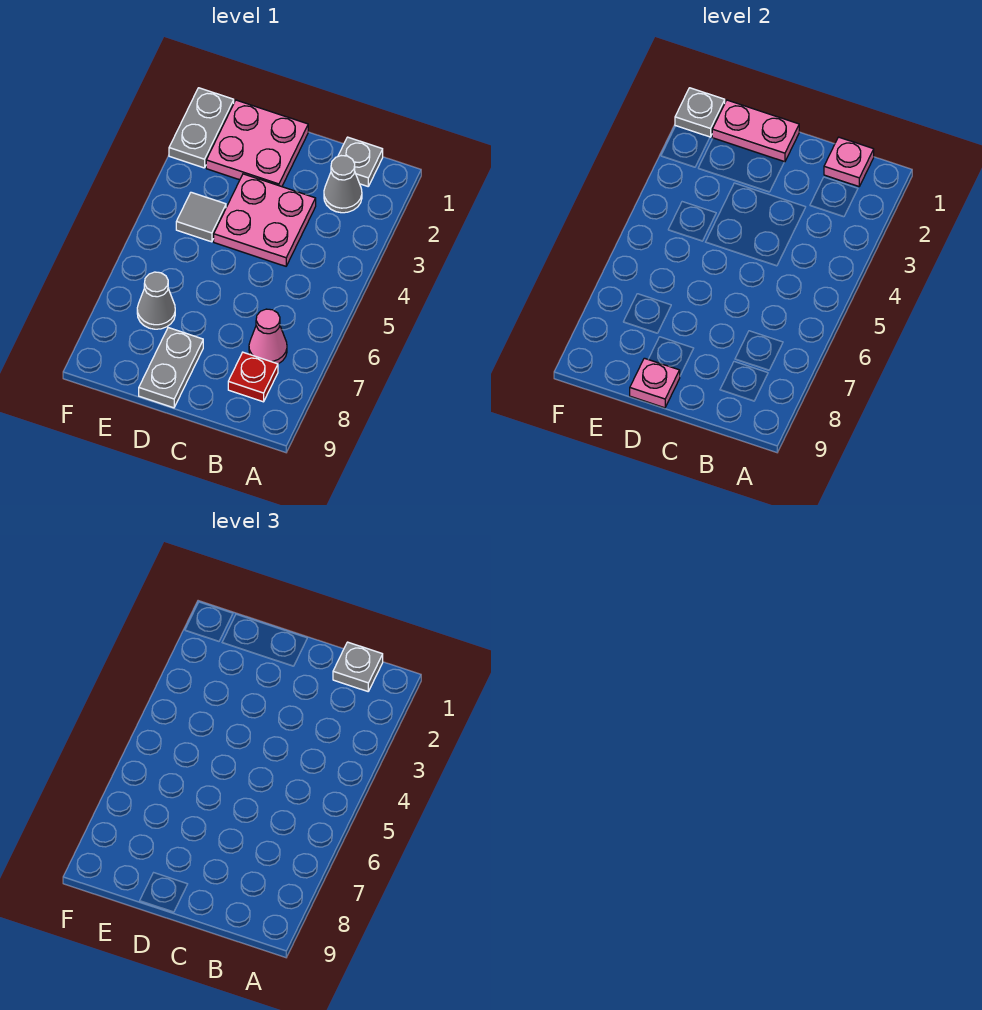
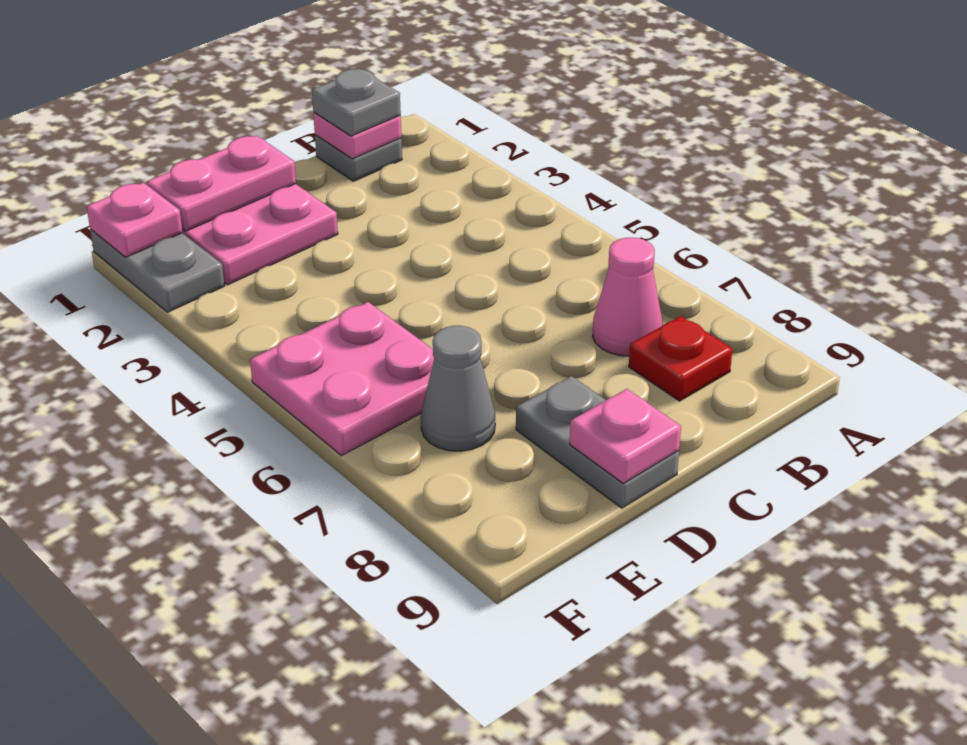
grey 1x1 cone [324,156,362,213] -> none
pink 2x2 plate [214,174,316,266] -> pink 2x2 plate moved to [250,302,434,456]
grey 1x1 tile [176,192,226,242] -> none
grey 1x1 plate [675,88,725,137] -> pink 1x1 plate [86,183,182,257]

